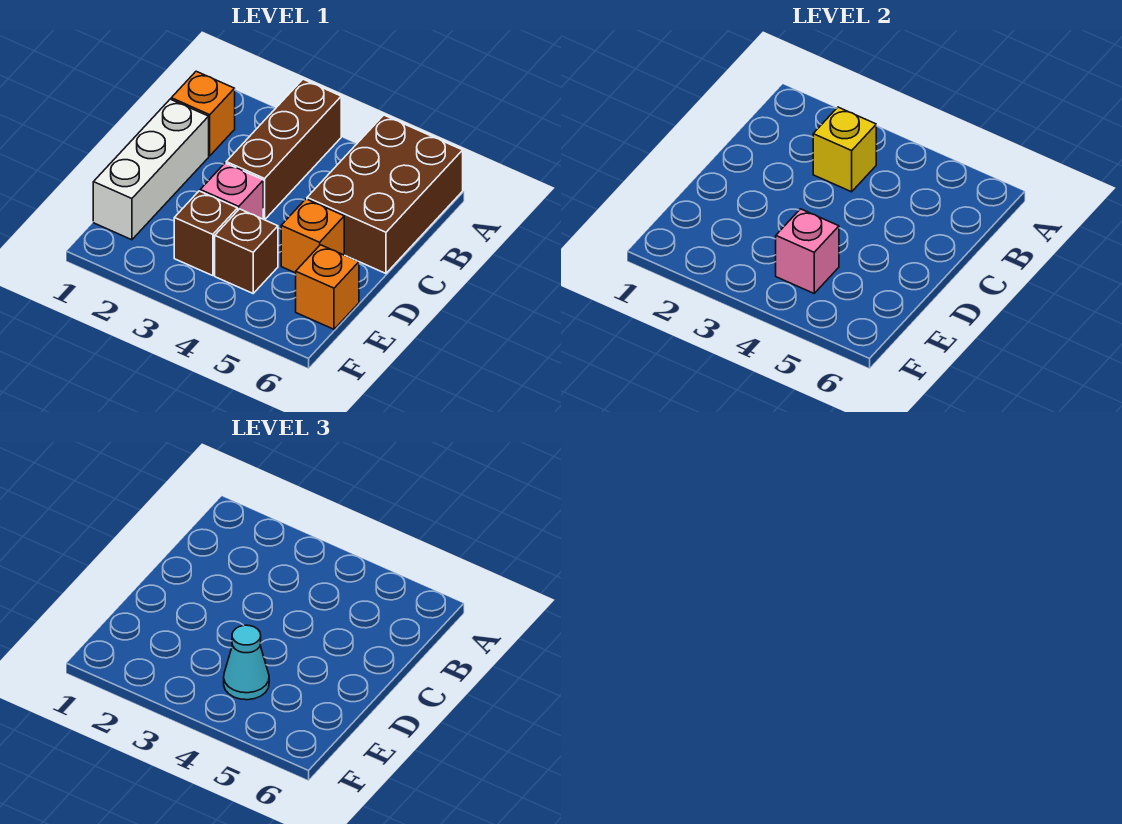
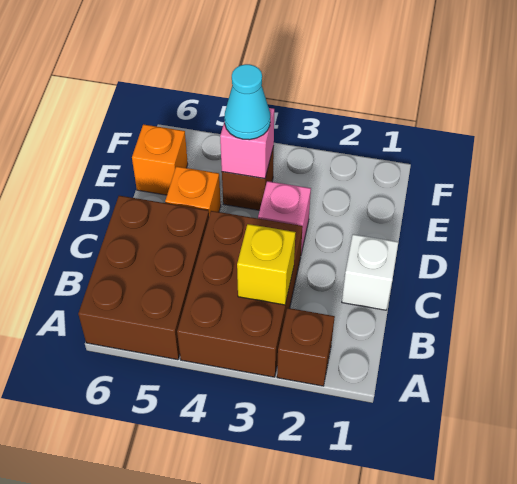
brown 1x3 brick [226,79,341,220] -> brown 2x3 brick [177,211,303,377]
orange 1x1 brick [171,71,235,156] -> none
white 1x3 brick [93,99,209,240] -> white 1x1 brick [342,234,398,310]
brown 1x1 brick [174,191,238,276] -> brown 1x1 brick moved to [277,308,335,386]

